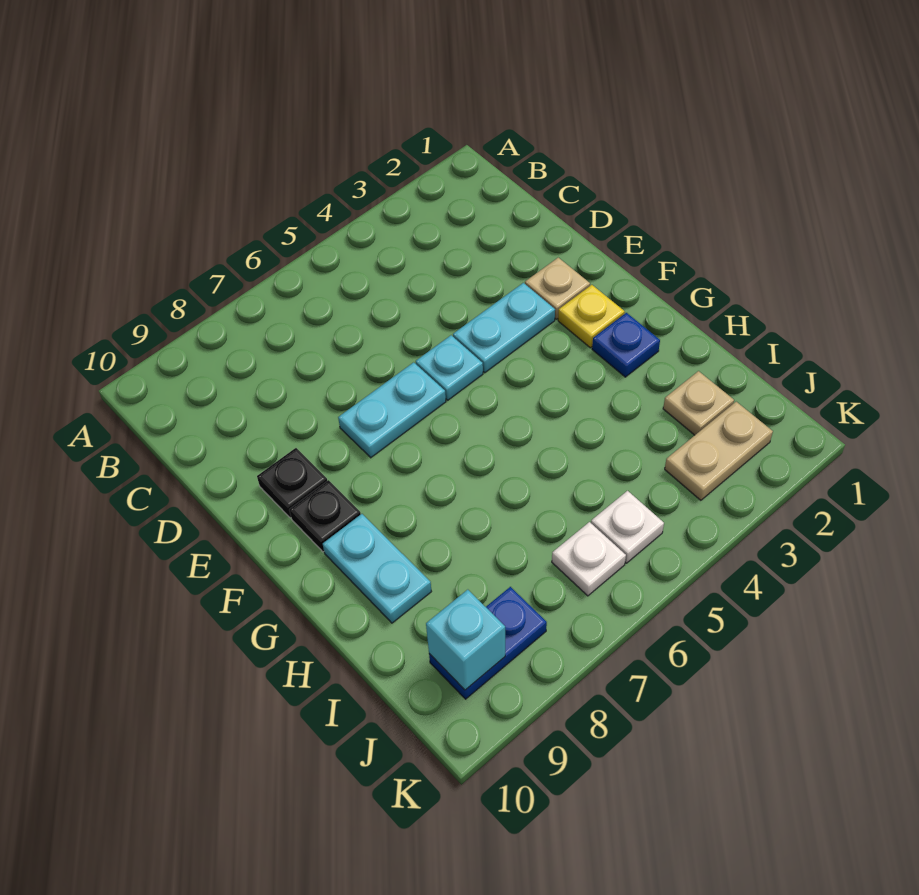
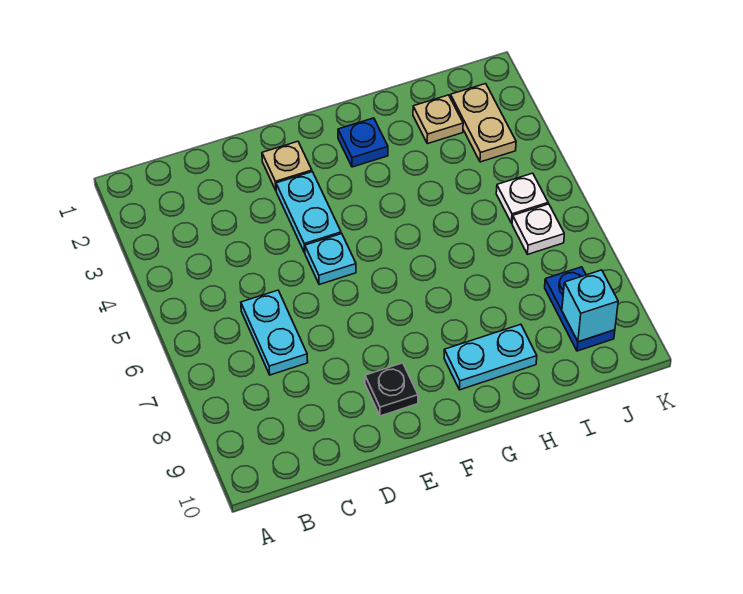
cyan 1x2 plate [338,362,446,458] -> cyan 1x2 plate moved to [241,290,308,375]
yellow 1x1 plate [558,285,625,348] -> none
black 1x1 plate [289,480,361,552] -> none

